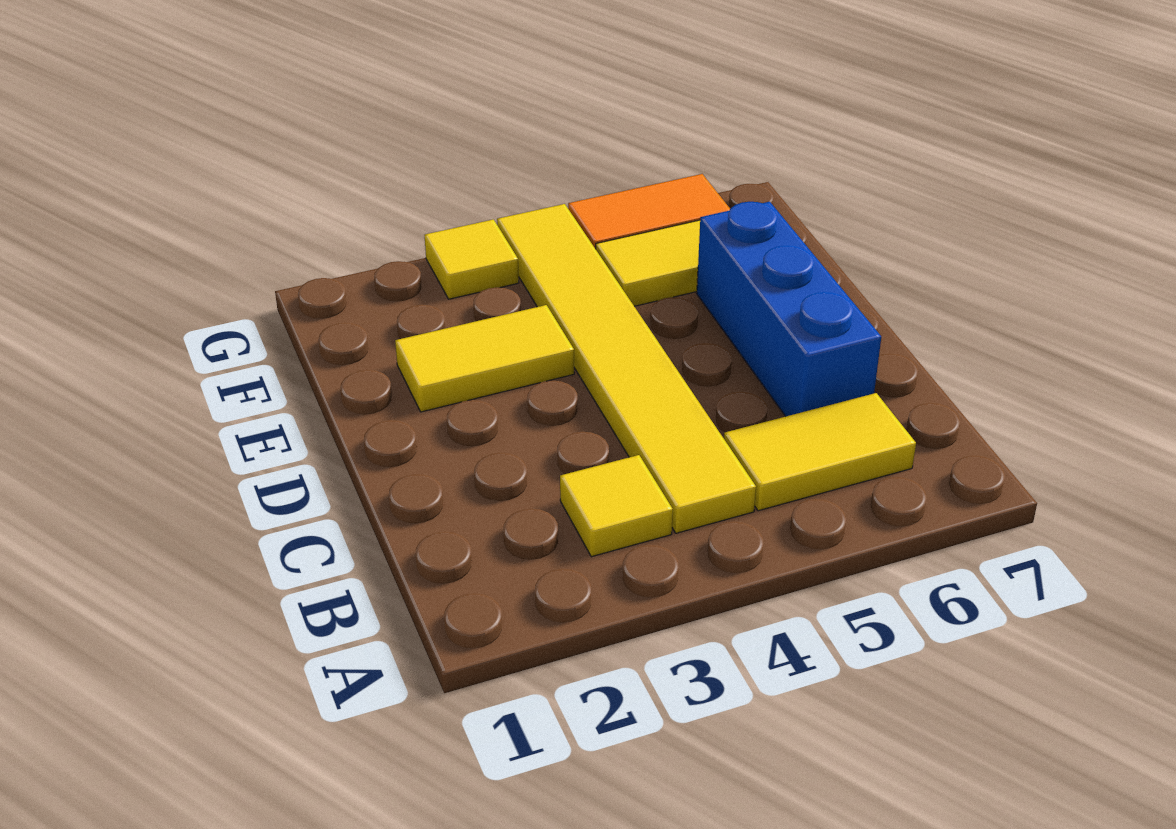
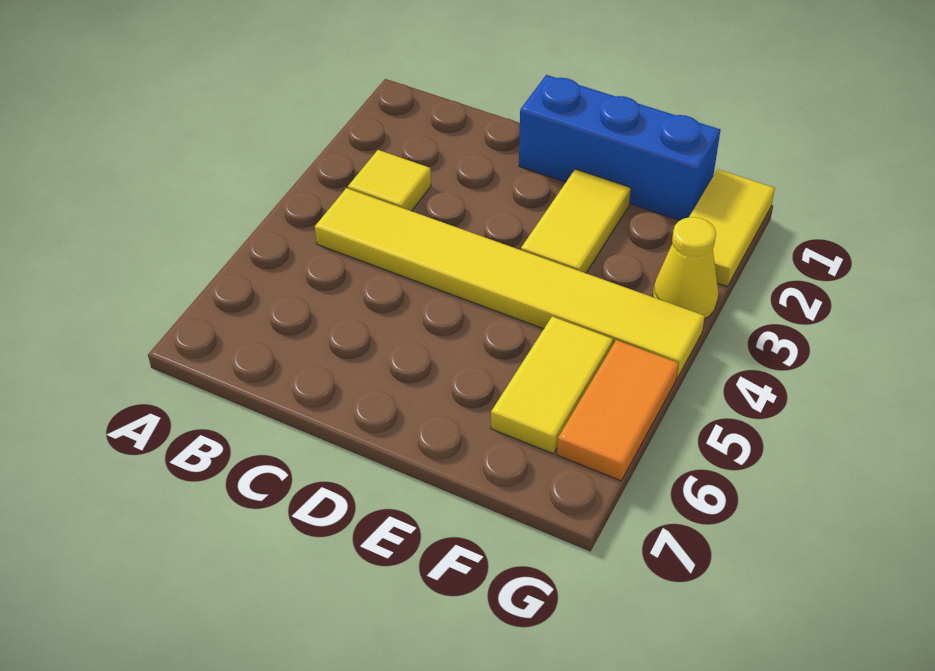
yellow 1x2 tile [724,393,916,511] -> yellow 1x2 tile moved to [689,169,775,286]
blue 1x3 brick [697,202,881,416] -> blue 1x3 brick moved to [519,75,720,221]
yellow 1x1 tile [424,219,519,299] -> yellow 1x1 cone [653,217,718,319]

